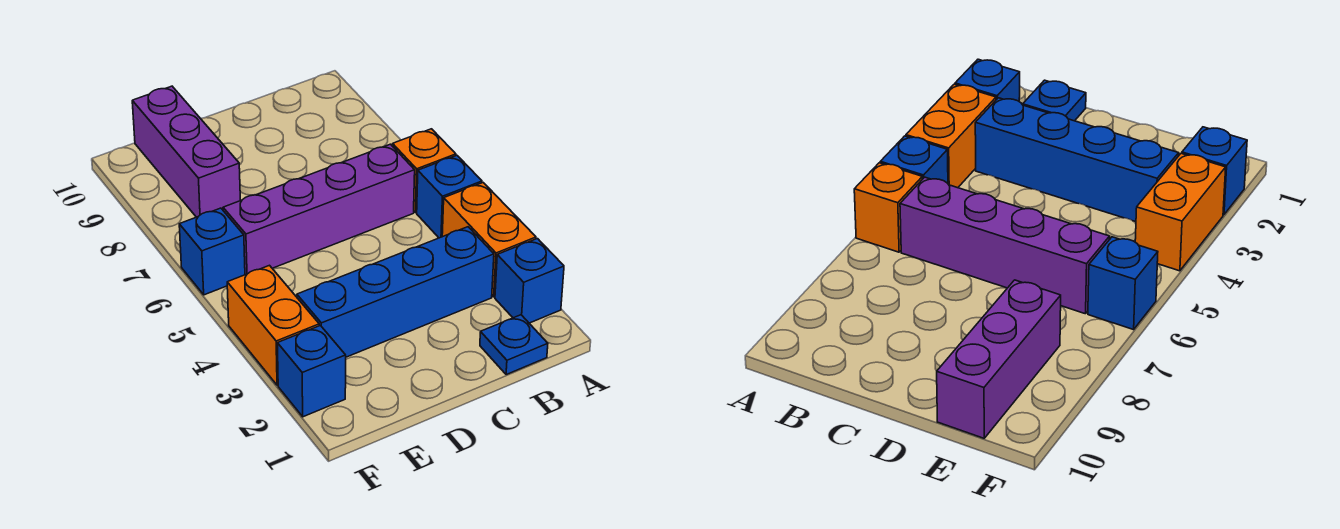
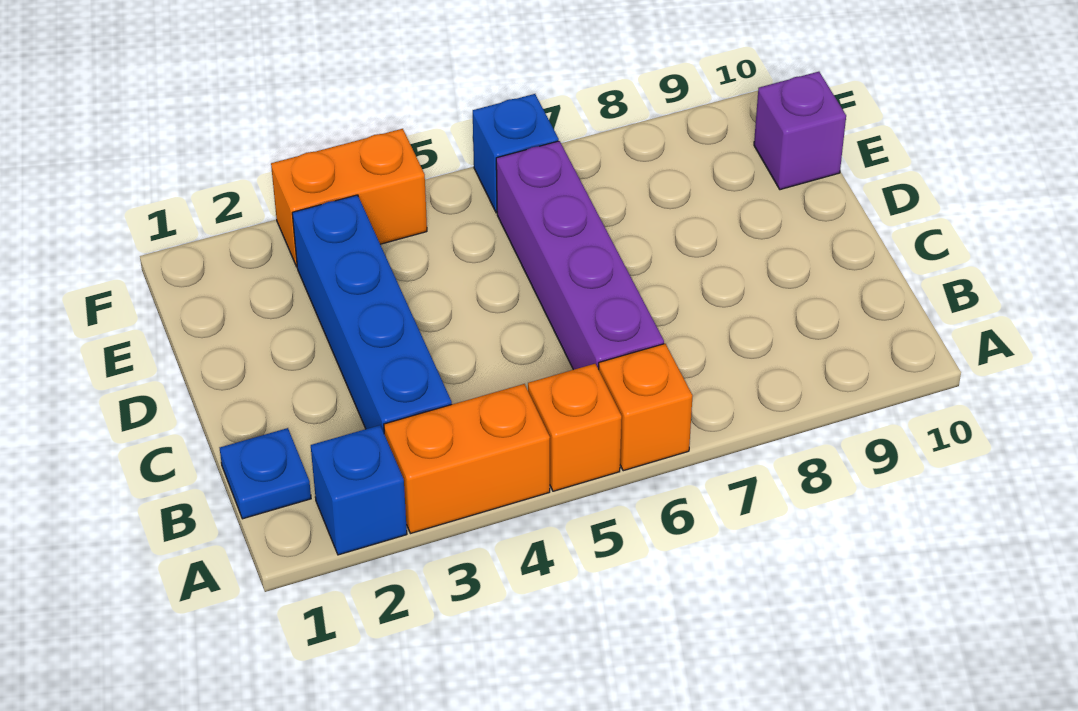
blue 1x1 brick [417,155,482,238] -> orange 1x1 brick [528,364,622,491]
purple 1x3 brick [132,86,240,217] -> purple 1x1 brick [754,72,846,190]
blue 1x1 brick [277,326,346,417] -> none

